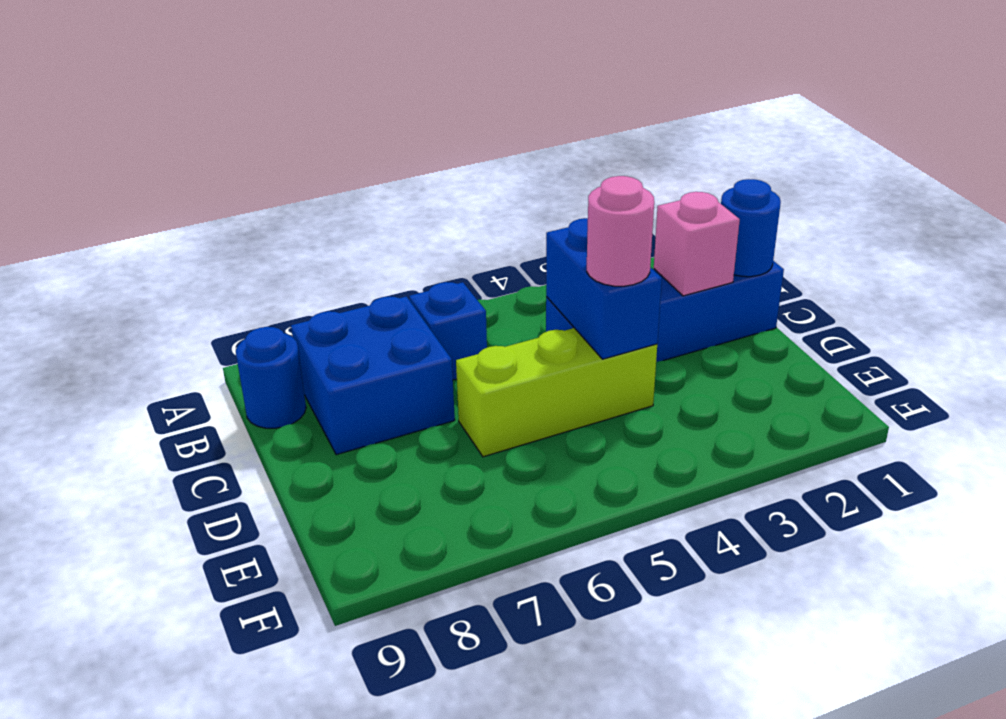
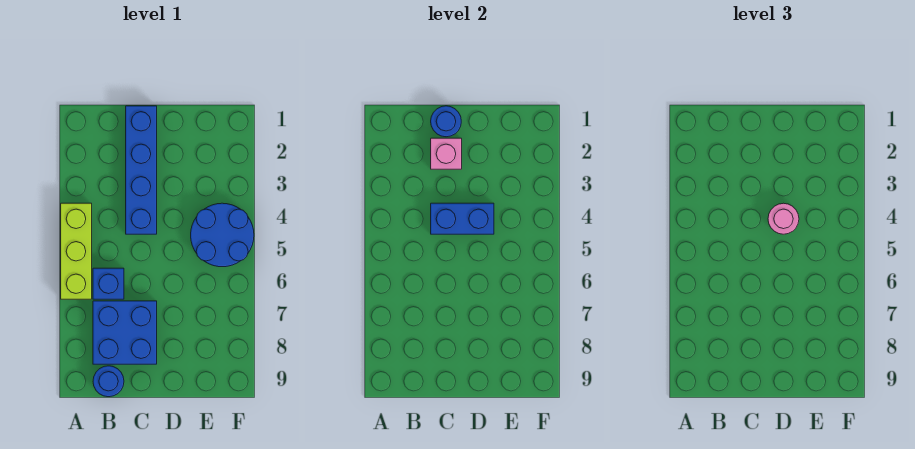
lime 1x3 brick [456,328,657,457] -> lime 1x3 brick moved to [61,203,92,299]
none -> blue 2x2 round brick [191,203,254,267]

